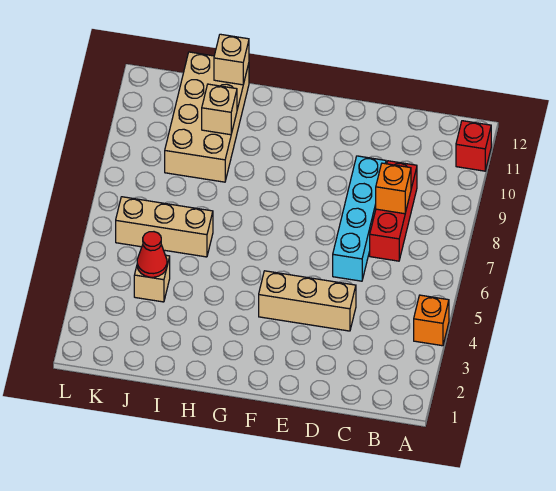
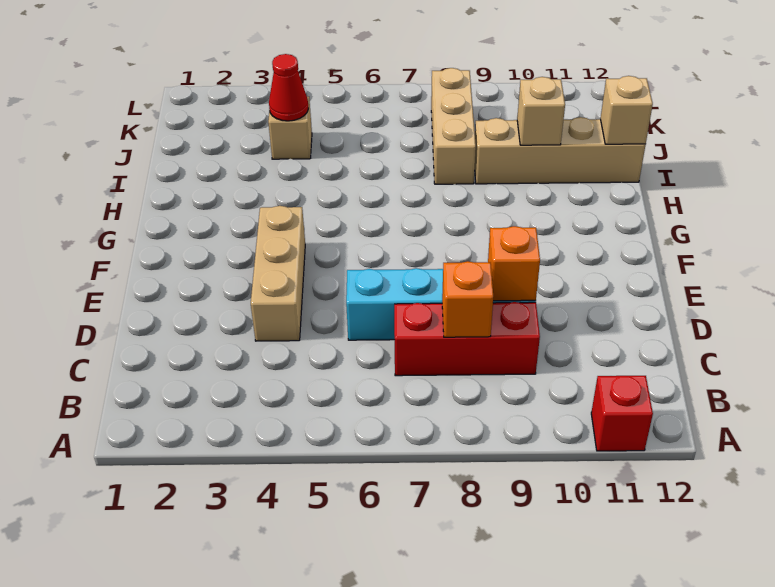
orange 1x1 brick [414,295,449,346] -> orange 1x1 brick moved to [488,226,540,301]
tan 1x3 brick [116,197,213,257] -> tan 1x3 brick moved to [431,68,476,184]
tan 2x4 brick [165,52,249,182] -> tan 1x4 brick [475,117,646,184]

